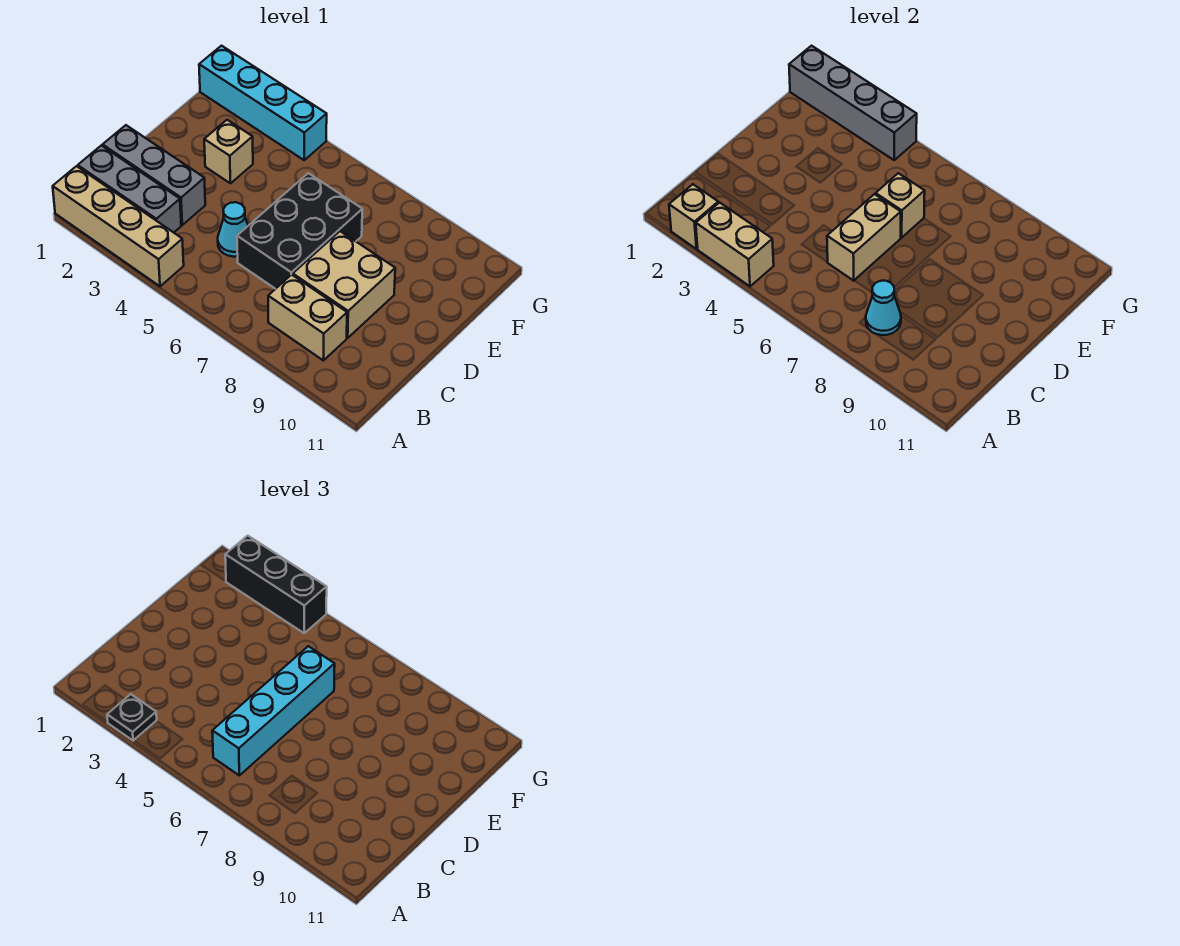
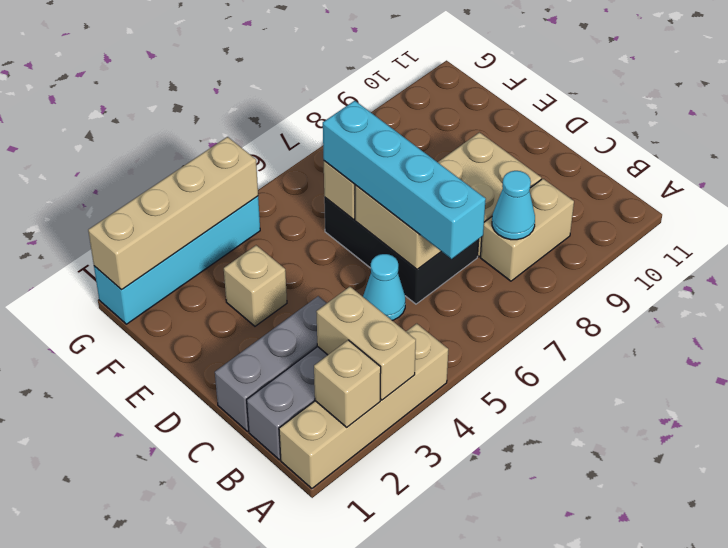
tan 1x2 brick [696,203,774,286] -> tan 1x2 brick turned to [316,287,416,400]
black 1x1 plate [107,694,157,741] -> none
grey 1x4 brick [789,46,917,160] -> tan 1x4 brick [88,137,258,290]
black 1x3 brick [225,536,327,633] -> none

